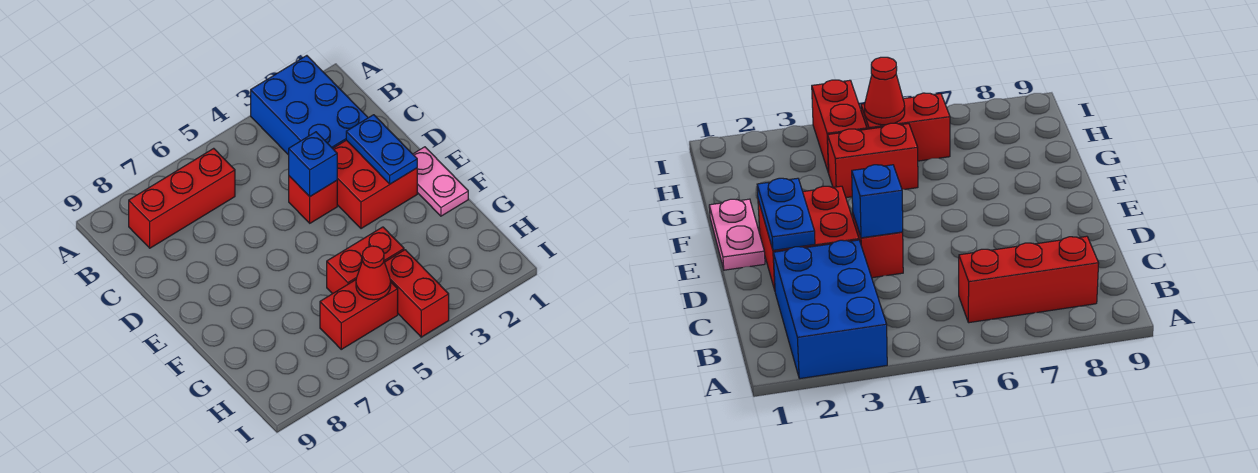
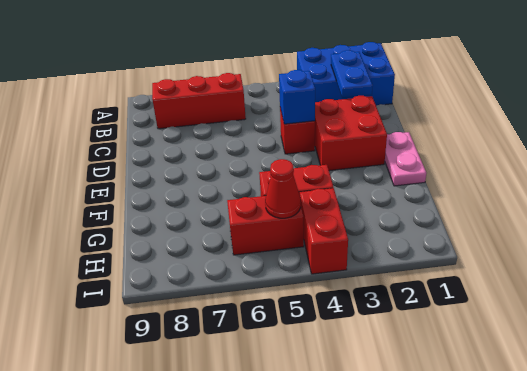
blue 2x3 brick [251,56,368,155] -> blue 2x3 brick turned to [297,42,395,106]
blue 1x2 plate [346,115,417,184] -> blue 1x2 plate moved to [331,50,373,98]

